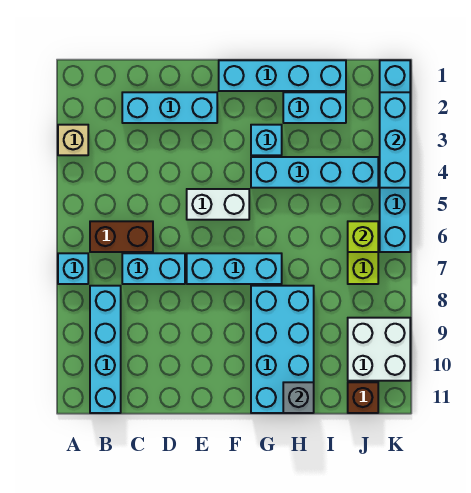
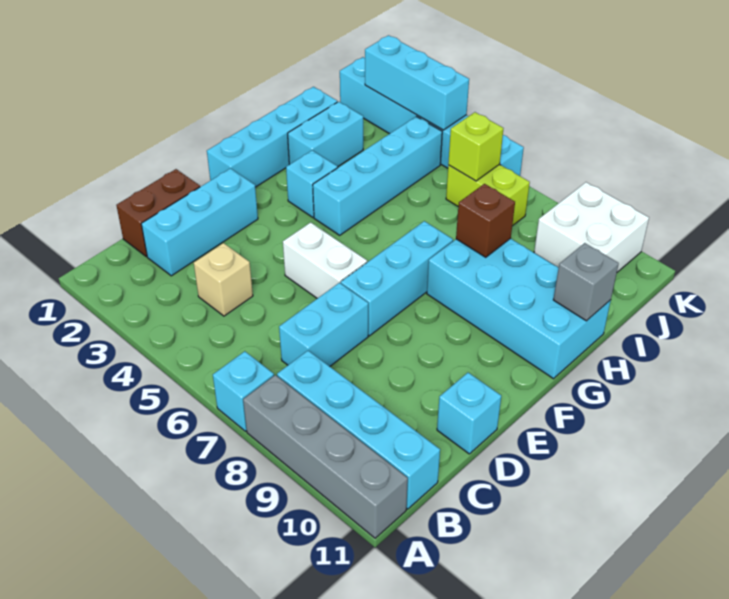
tan 1x1 brick [58,125,88,155] -> tan 1x1 brick moved to [194,243,253,316]
none -> grey 1x4 brick [243,375,408,538]
brown 1x2 brick [90,221,153,252] -> brown 1x2 brick moved to [116,169,200,256]
none -> cyan 1x1 brick [437,373,501,454]
white 1x2 brick [187,189,249,220] -> white 1x2 brick turned to [283,222,367,298]
brown 1x1 brick [348,382,378,413] -> brown 1x1 brick moved to [456,184,515,257]

